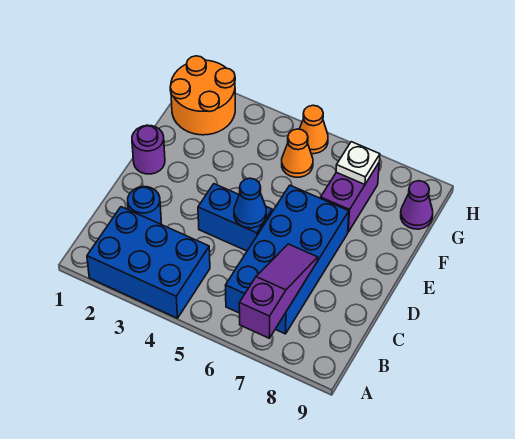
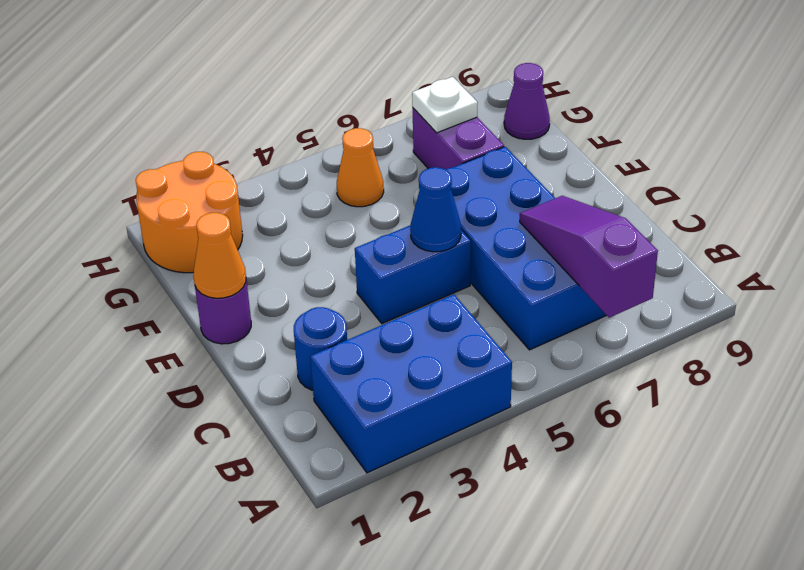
orange 1x1 cone [300,105,328,154] -> orange 1x1 cone moved to [193,213,246,298]

